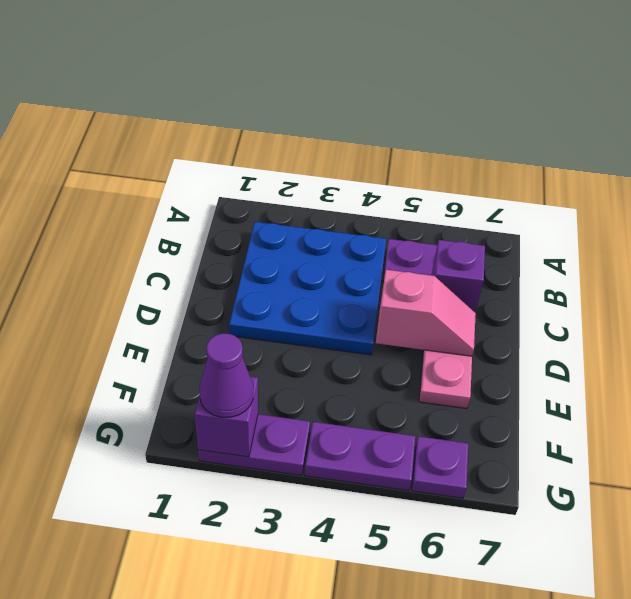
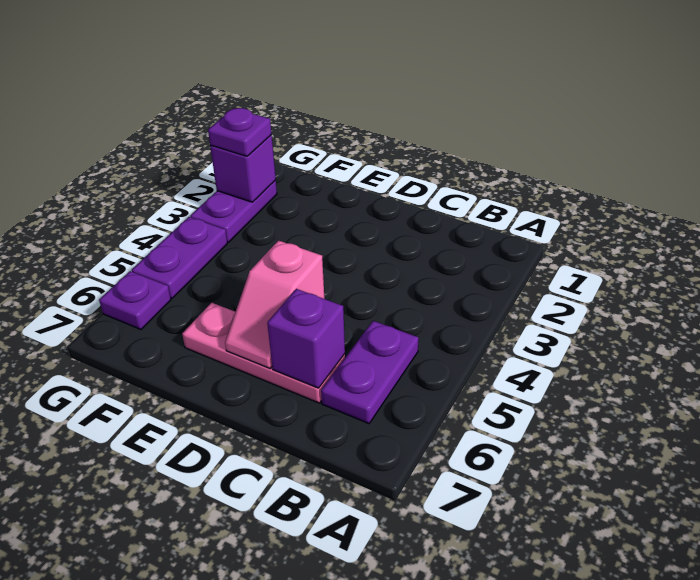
blue 3x3 plate [229,222,386,355] -> none
purple 1x1 cone [199,334,253,417] -> purple 1x1 plate [208,108,272,156]

